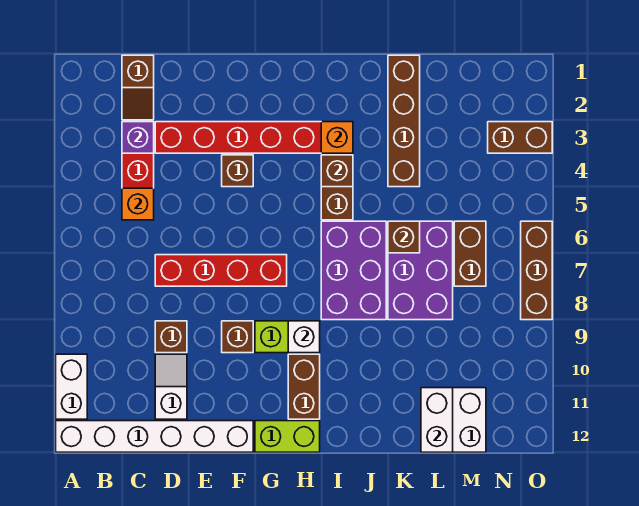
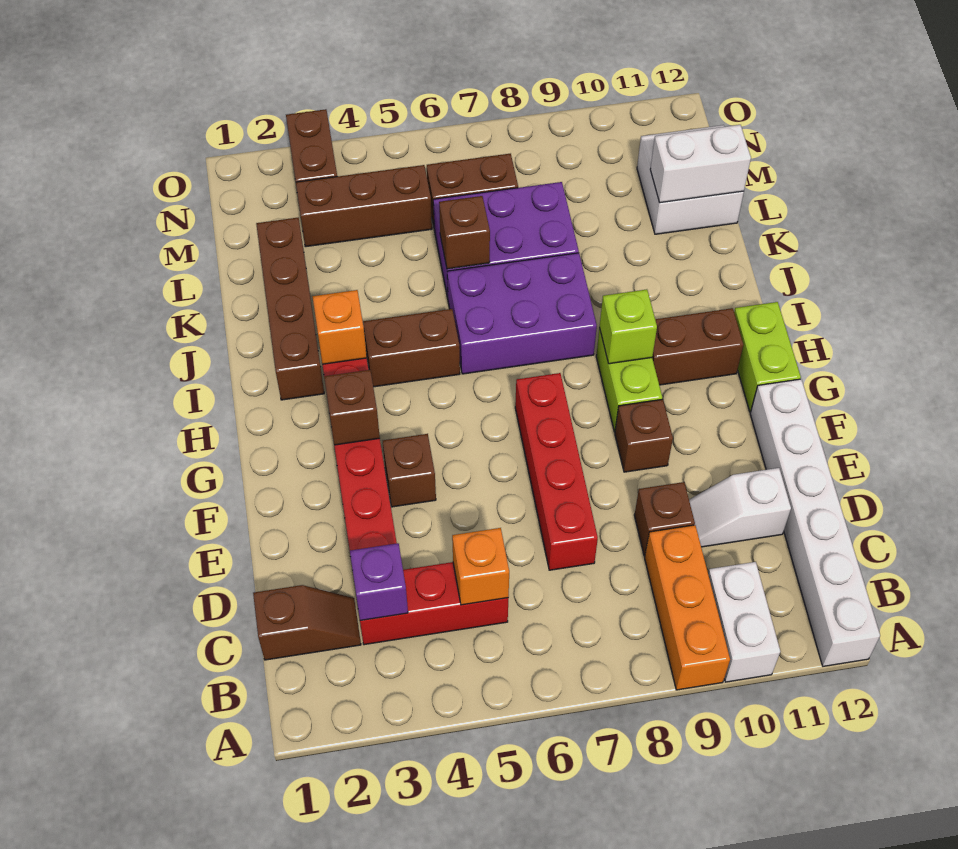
none -> orange 1x3 brick [645,525,730,690]
white 1x2 brick [56,354,87,419] -> white 1x2 brick turned to [708,562,780,682]
white 1x1 brick [288,321,320,353] -> lime 1x1 brick [599,289,657,364]
brown 1x1 brick [321,155,353,187] -> brown 1x1 brick moved to [324,370,380,445]
brown 1x4 brick [388,55,420,187] -> brown 1x4 brick turned to [256,218,324,400]
brown 1x3 brick [521,221,552,320] -> brown 1x3 brick moved to [296,165,432,247]

